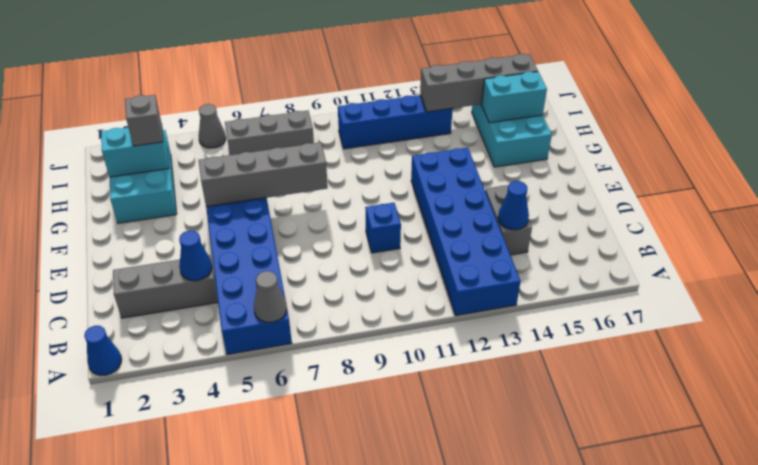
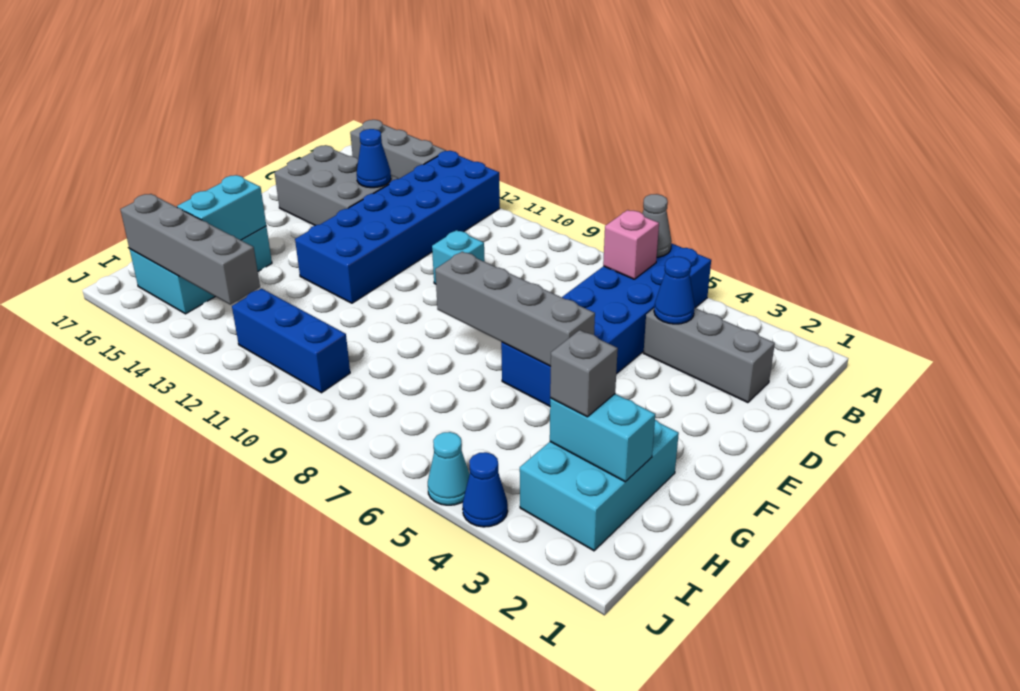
blue 1x1 cone [84,326,122,375] -> blue 1x1 cone moved to [463,452,508,527]
none -> pink 1x1 brick [603,210,659,279]
grey 1x2 brick [485,185,532,255] -> grey 2x3 brick [275,145,398,225]
blue 1x1 brick [365,203,401,253] -> cyan 1x1 brick [432,230,485,284]
cyan 1x2 brick [481,72,547,123] -> cyan 1x2 brick turned to [177,175,266,240]
grey 1x3 brick [225,110,314,155] -> grey 1x3 brick moved to [350,120,446,179]
blue 1x4 brick [338,95,453,149] -> blue 1x3 brick [232,289,350,393]
grey 1x1 cone [199,104,226,148] -> cyan 1x1 cone [428,432,470,505]

